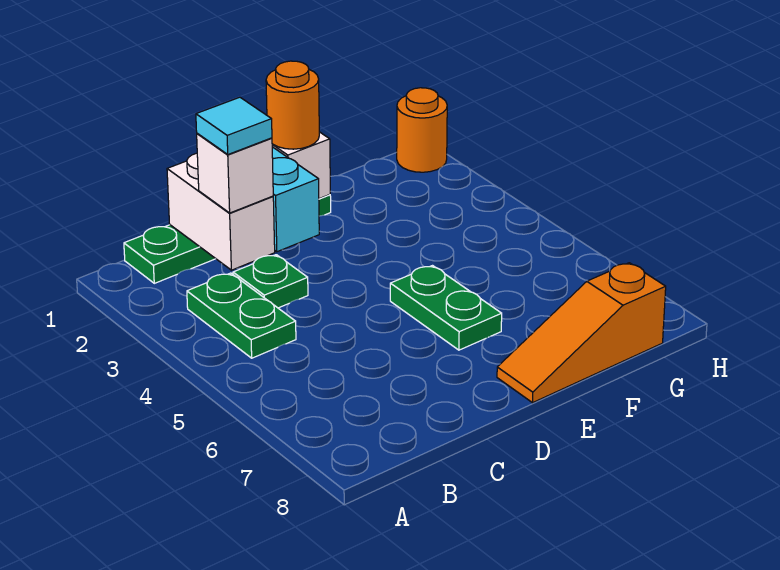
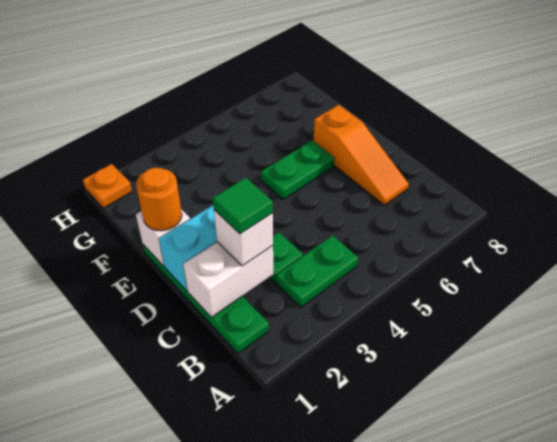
cyan 1x1 tile [196,97,272,154] -> green 1x1 tile [213,178,273,234]
orange 1x3 slope [497,263,666,403] -> orange 1x3 slope moved to [313,105,409,205]
orange 1x1 round brick [397,88,447,172] -> orange 1x1 plate [83,164,132,208]

